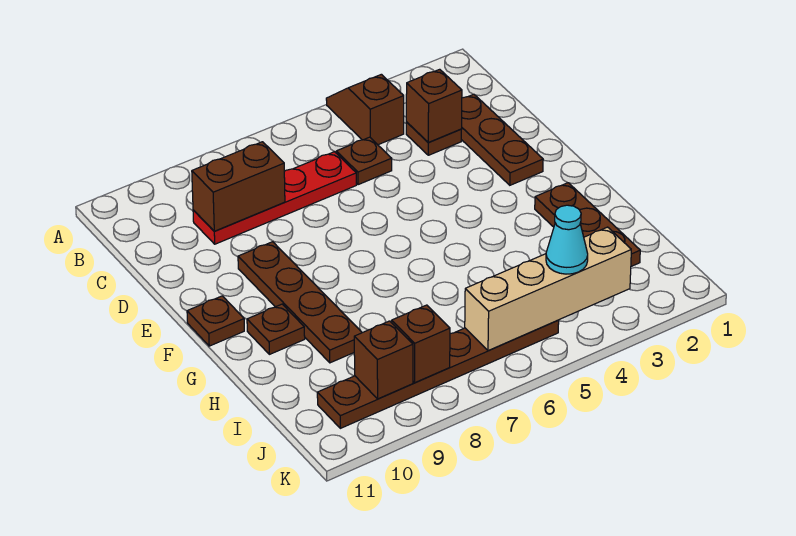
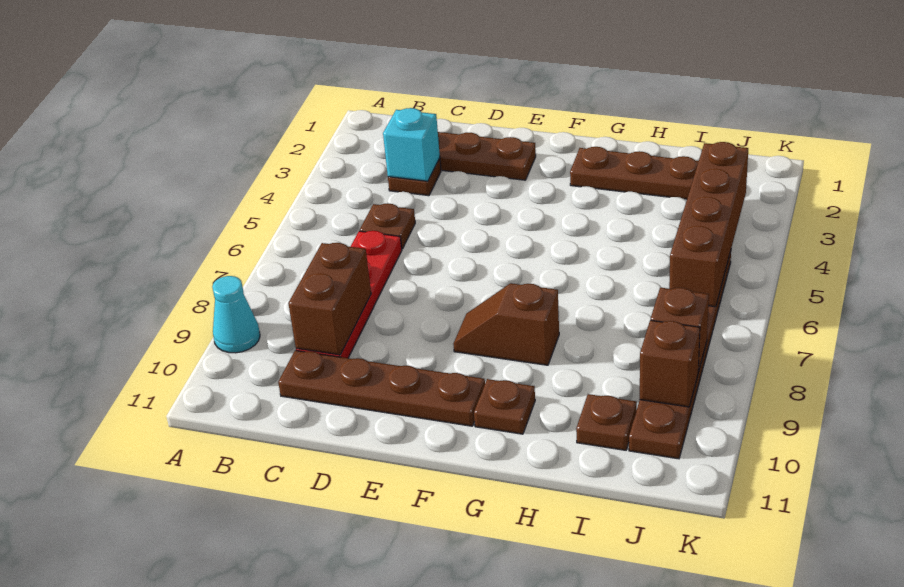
brown 1x2 slope [326,74,404,145] -> brown 1x2 slope moved to [454,283,559,365]
brown 1x1 brick [406,69,462,143] -> cyan 1x1 brick [383,108,440,181]
brown 1x4 plate [238,242,362,363] -> brown 1x4 plate moved to [278,350,485,426]
brown 1x1 plate [187,296,244,346] -> brown 1x1 plate moved to [576,394,637,450]
tan 1x4 brick [465,227,631,351] -> brown 1x4 brick [669,142,748,307]
cyan 1x1 cone [546,205,588,274] -> cyan 1x1 cone moved to [212,276,260,353]

